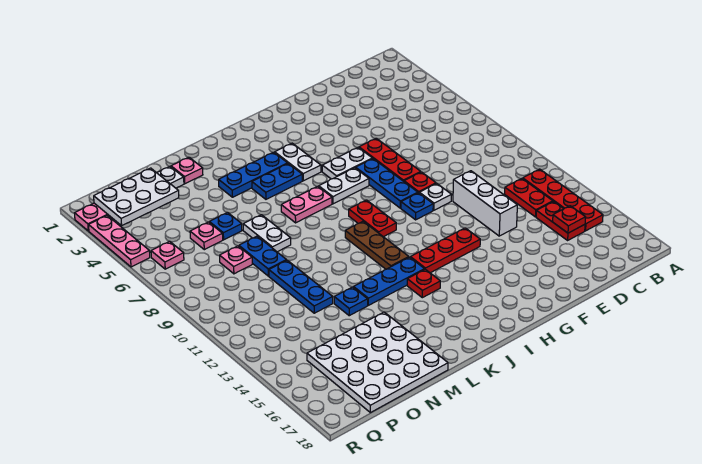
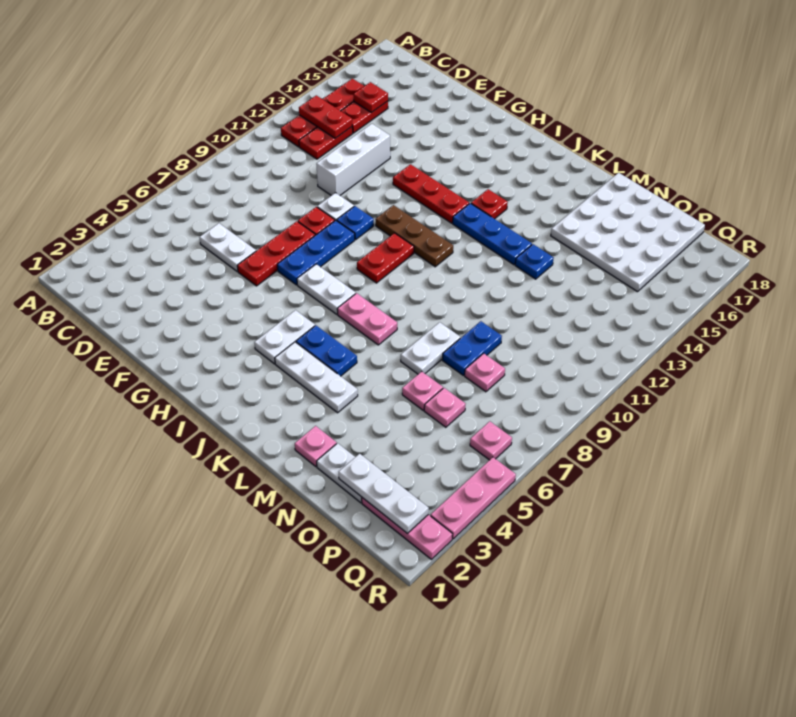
none -> red 1x2 plate [299,95,352,138]
white 1x2 plate [322,148,372,179] -> white 1x2 plate moved to [199,223,256,271]
blue 1x3 plate [219,152,288,197] -> white 1x3 plate [275,342,358,413]
brown 1x3 plate [345,221,409,269] -> brown 1x3 plate turned to [375,205,453,267]
blue 1x1 plate [209,213,242,240] -> pink 1x1 plate [402,372,443,410]
blue 1x3 plate [269,260,333,313] -> none
white 2x3 plate [94,168,179,226] -> white 1x3 plate [339,454,429,533]

